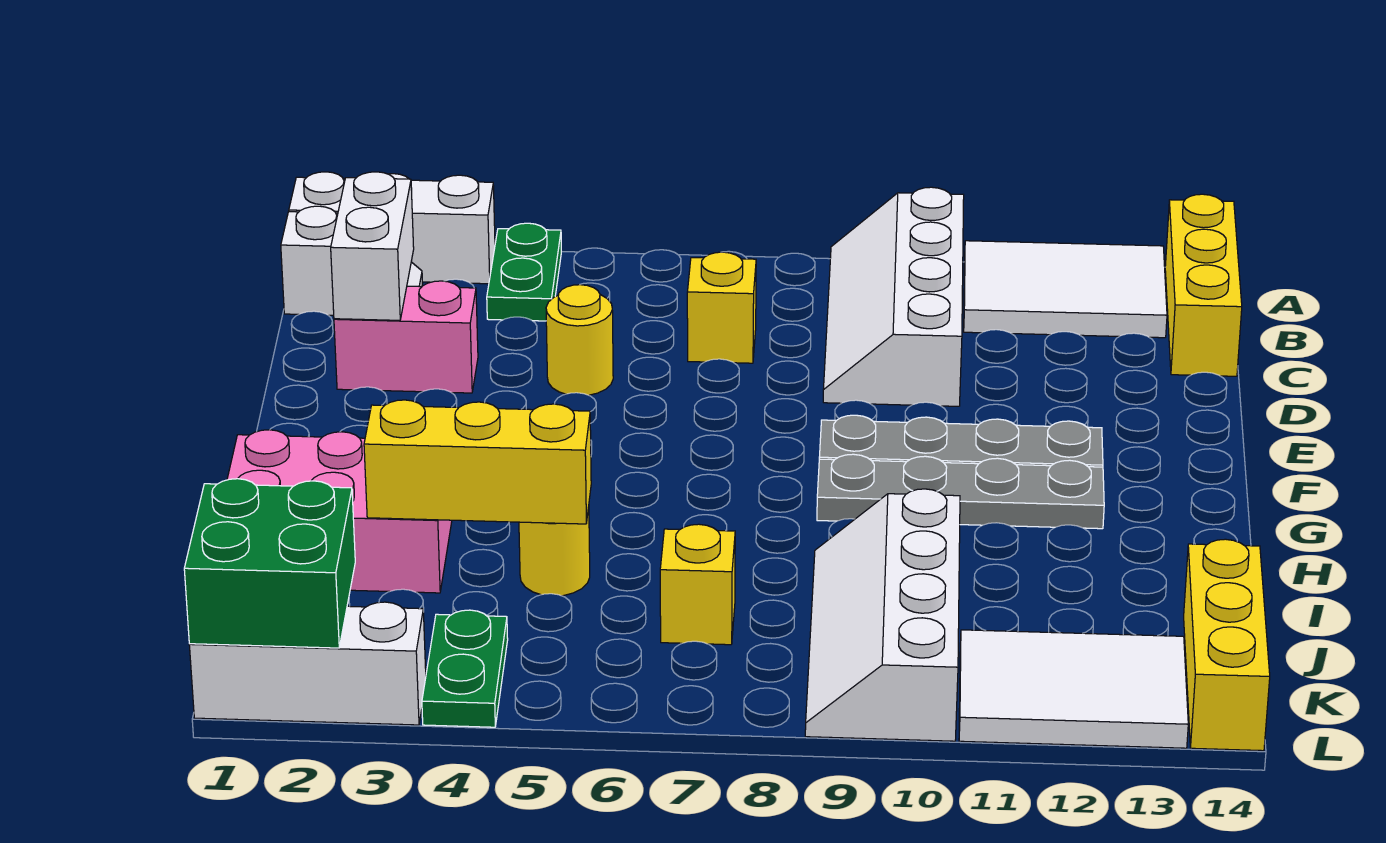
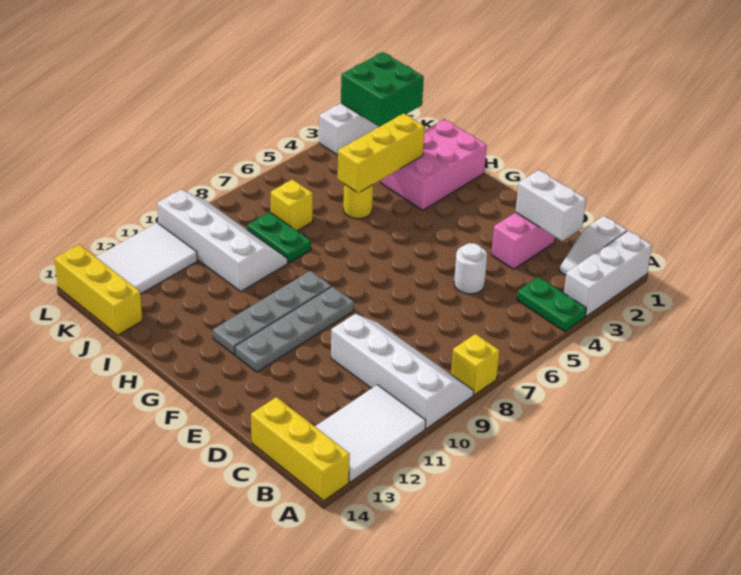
yellow 1x1 brick [687,252,756,363] -> yellow 1x1 brick moved to [451,334,500,395]
yellow 1x1 round brick [546,285,613,395] -> white 1x1 round brick [454,243,487,294]
green 1x2 plate [422,610,508,727] -> green 1x2 plate moved to [247,212,311,263]

